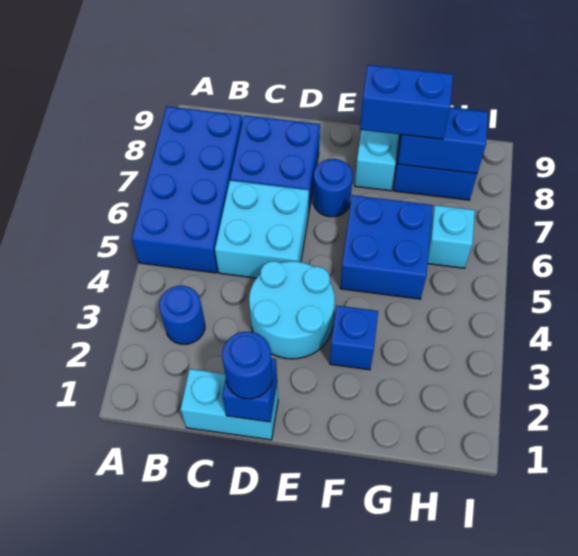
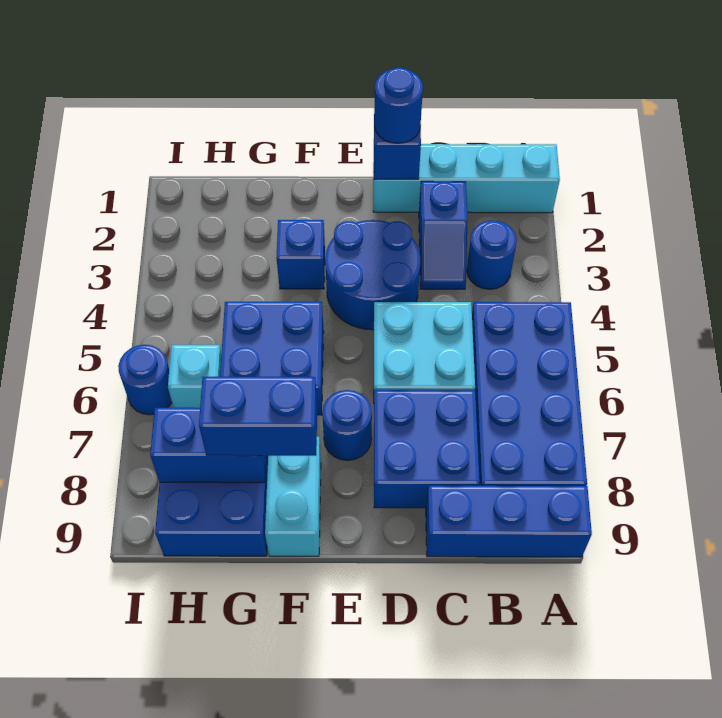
none -> blue 1x3 brick [426,486,592,557]
cyan 1x2 brick [180,369,278,440] -> cyan 1x4 brick [373,144,560,213]
none -> blue 1x2 slope [419,181,468,289]
cyan 2x2 round brick [249,261,335,359] -> blue 2x2 round brick [325,220,421,330]
none -> blue 1x1 round brick [118,345,172,415]

